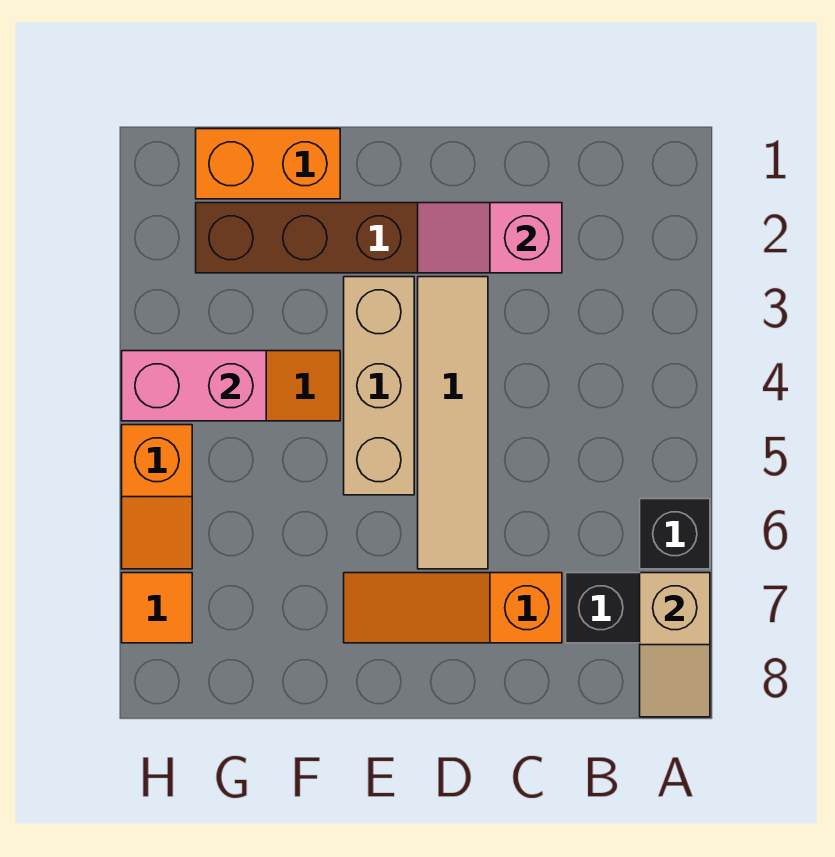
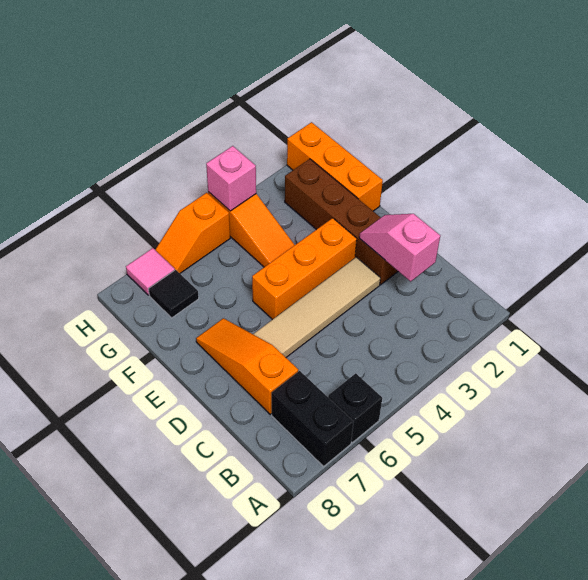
tan 1x2 slope [640,573,710,717] -> none
tan 1x3 brick [344,277,414,495] -> orange 1x3 brick [252,218,357,320]
orange 1x2 brick [196,129,340,199] -> orange 1x3 brick [287,122,383,211]
pink 1x2 brick [122,351,266,421] -> pink 1x1 brick [206,146,256,211]
none -> black 1x1 tile [149,270,199,318]
orange 1x1 tile [122,573,192,643] -> pink 1x1 tile [126,248,175,295]

